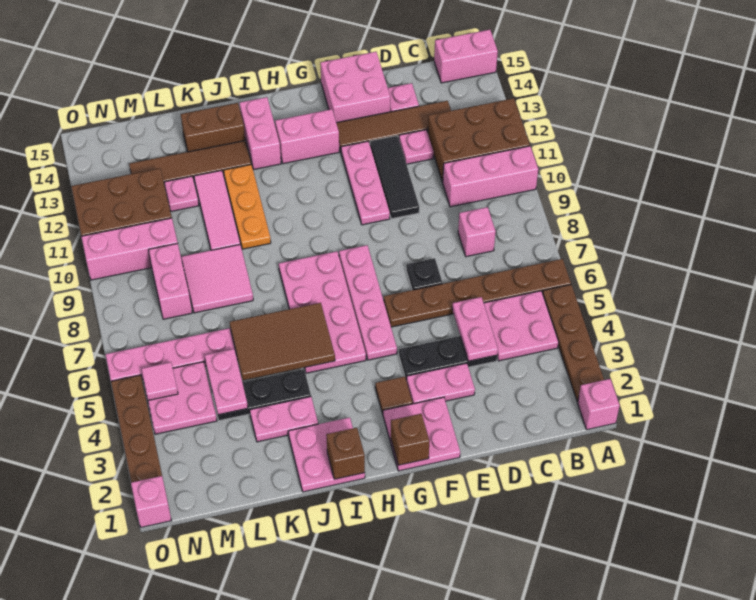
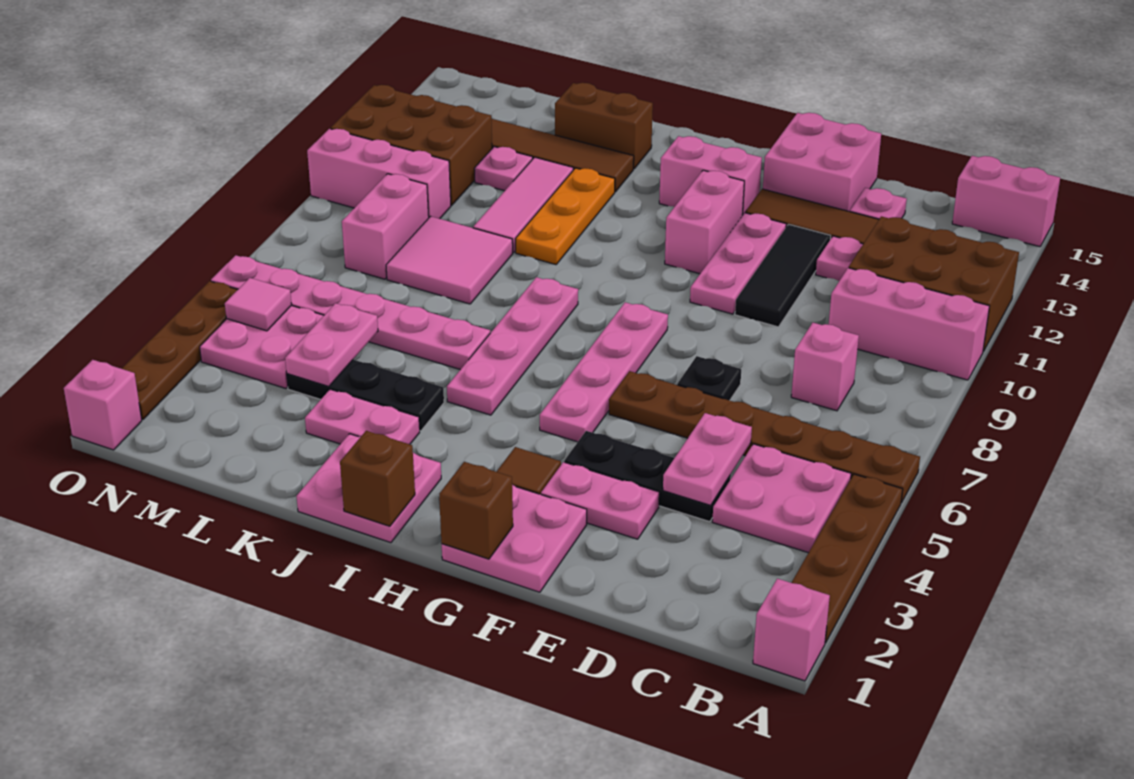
pink 2x4 plate [279,251,366,373] -> pink 1x4 plate [447,277,578,415]
brown 2x3 tile [230,303,335,380] -> none
pink 1x2 brick [240,97,281,169] -> pink 1x2 brick moved to [665,170,744,274]

